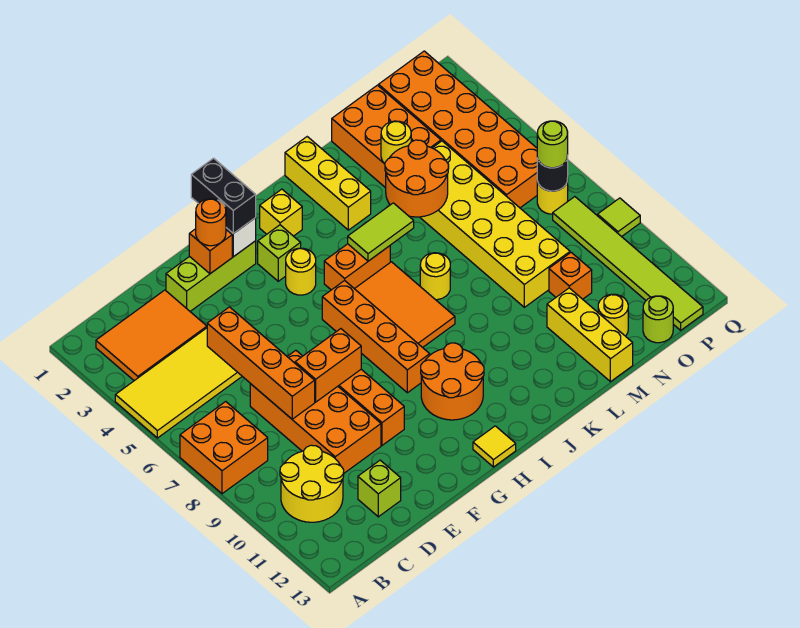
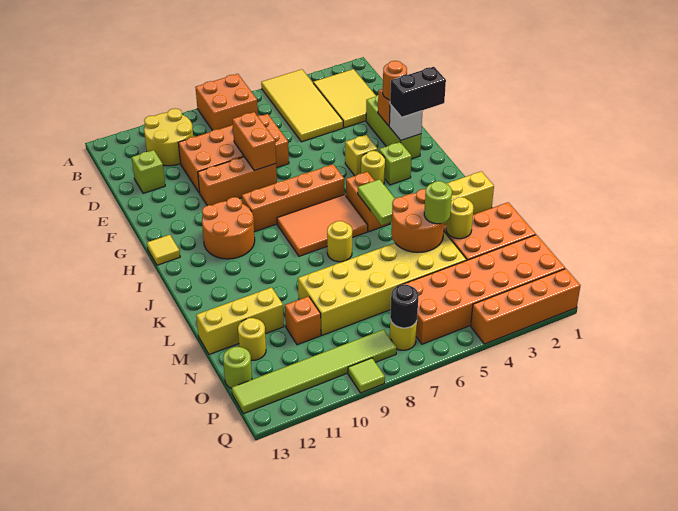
orange 2x3 tile [96,290,207,381] -> yellow 2x3 tile [313,69,376,128]
orange 1x4 brick [207,307,315,419] -> orange 1x4 brick moved to [471,269,581,344]
yellow 1x1 brick [260,189,302,236] -> yellow 1x1 brick moved to [345,135,378,176]
lime 1x1 round brick [537,121,568,168] -> lime 1x1 round brick moved to [424,181,452,224]

